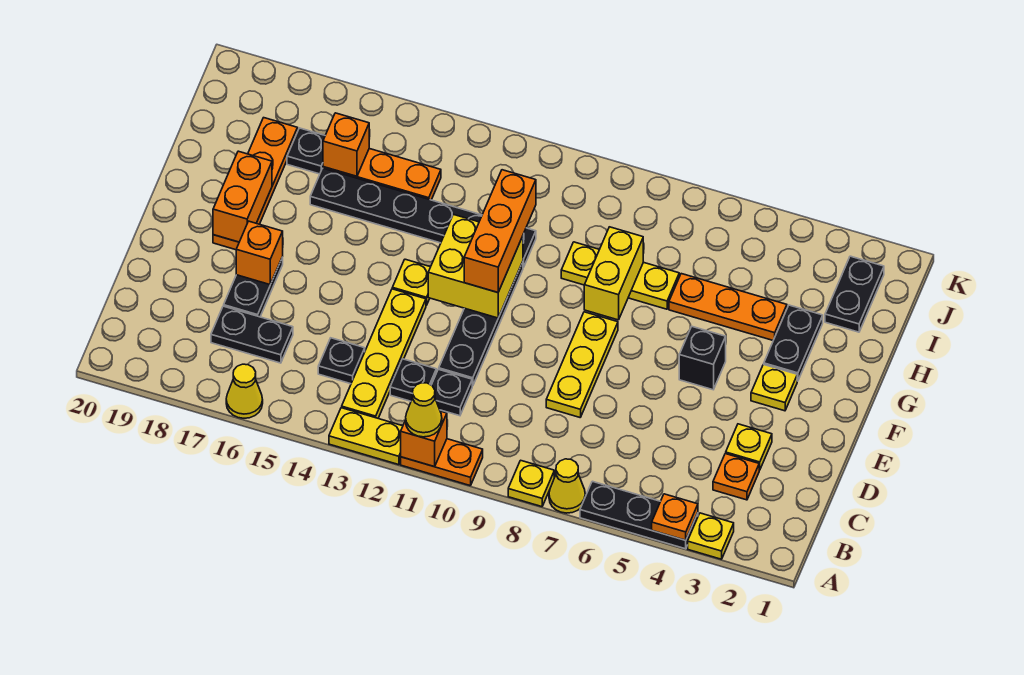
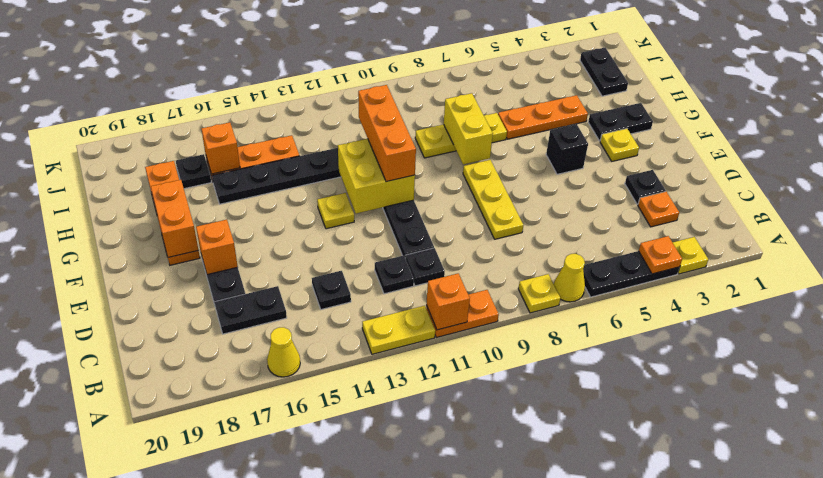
yellow 1x1 cone [406,383,442,437] -> none
yellow 1x4 plate [342,289,426,418] -> none
yellow 1x1 plate [726,424,772,470] -> black 1x1 plate [625,170,666,204]
black 1x2 plate [764,305,823,381] -> black 1x2 plate turned to [588,103,653,141]

